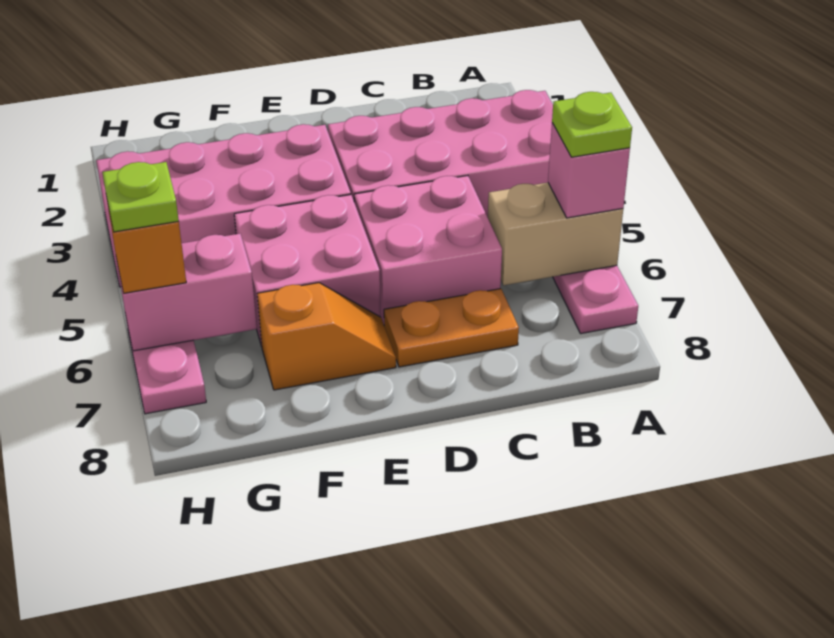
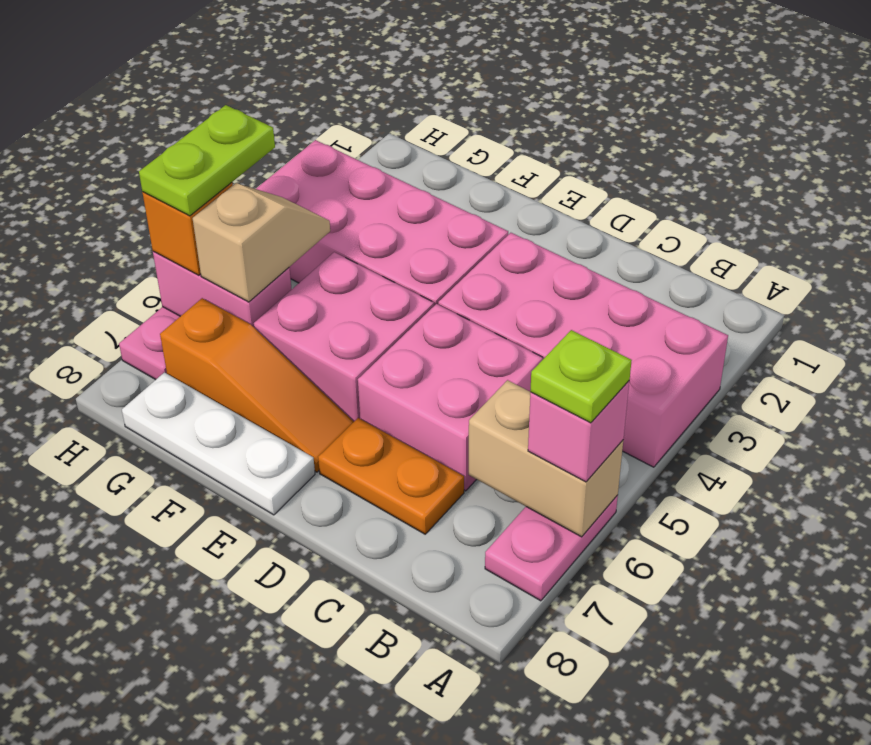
orange 1x2 slope [257,283,396,390] -> orange 1x3 slope [160,298,354,472]
none -> white 1x3 plate [122,372,315,515]
none -> tan 1x2 slope [193,183,330,302]
lime 1x1 plate [102,162,179,232] -> lime 1x2 plate [139,105,275,216]

